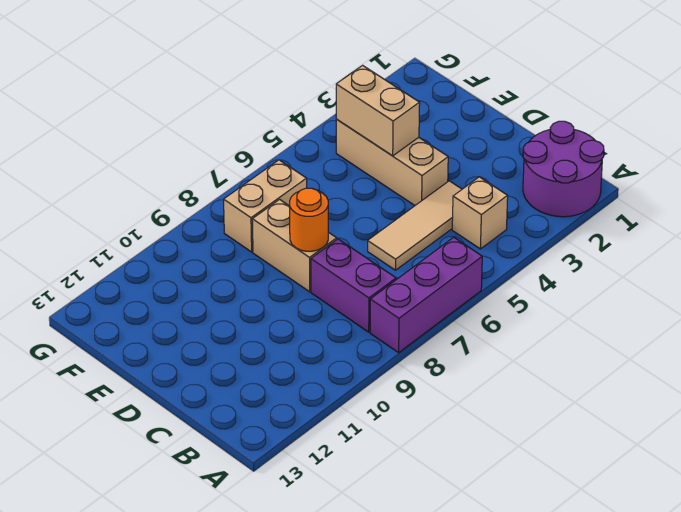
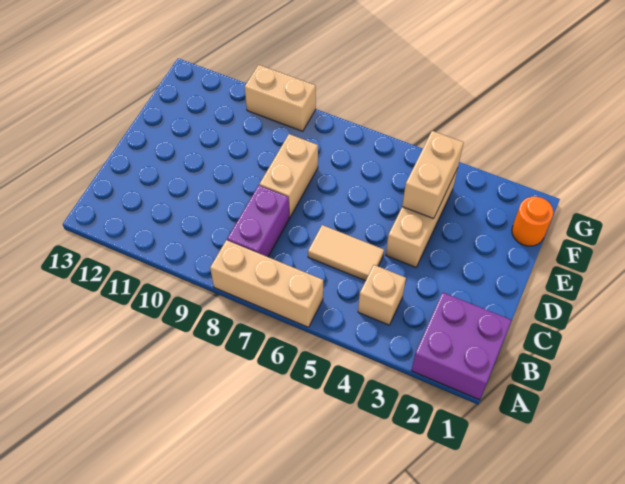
purple 2x2 round brick [523,121,604,217] -> purple 2x2 brick [411,292,512,400]
purple 1x3 brick [370,237,482,353] -> tan 1x3 brick [210,240,323,327]
tan 1x3 tile [368,181,462,270] -> tan 1x2 tile [308,225,384,281]
orange 1x1 round brick [290,188,328,251] -> orange 1x1 round brick moved to [512,196,553,246]
tan 1x2 brick [224,160,307,252] -> tan 1x2 brick moved to [245,65,316,131]

